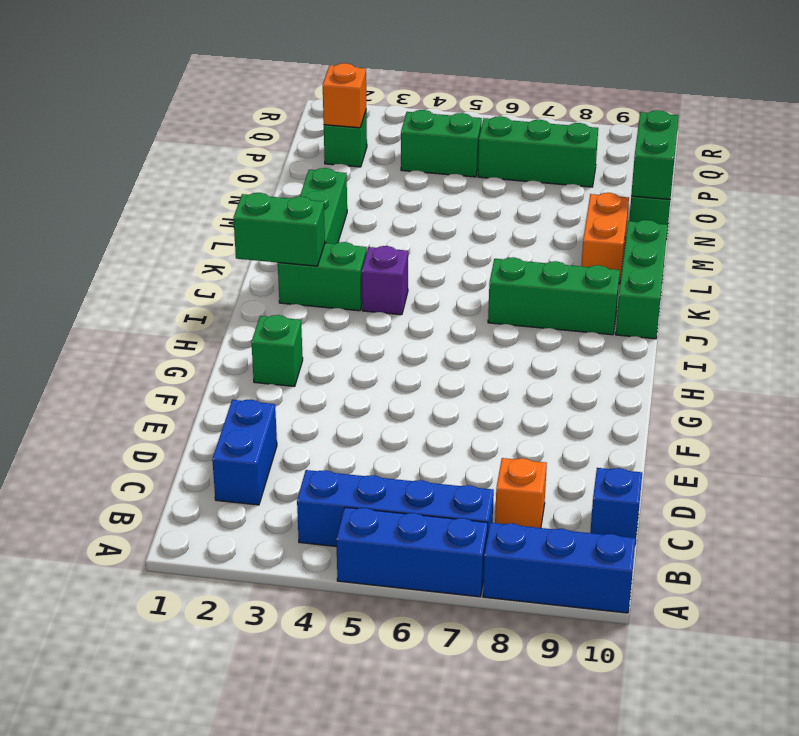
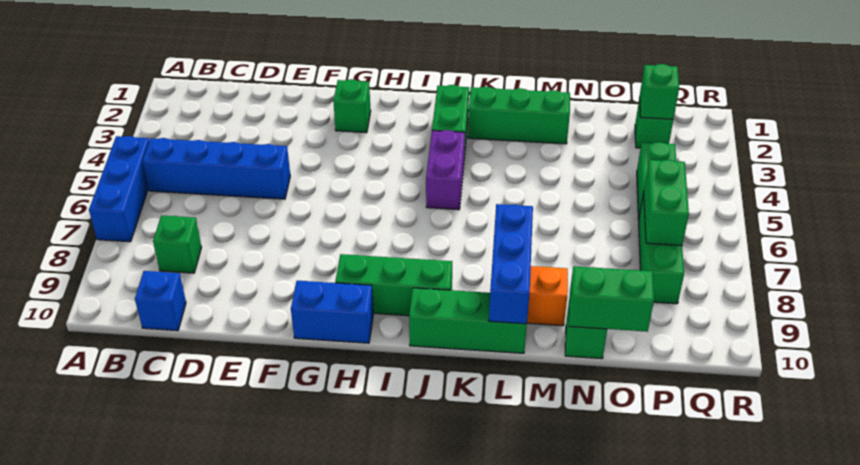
blue 1x3 brick [483,523,636,613] -> blue 1x3 brick moved to [489,204,533,324]
blue 1x4 brick [297,470,494,547] -> blue 1x4 brick turned to [143,138,290,199]
blue 1x2 brick [212,399,277,505] -> blue 1x2 brick moved to [291,281,373,343]
orange 1x1 brick [495,458,547,528] -> green 1x1 brick [153,216,202,273]
green 1x2 brick [233,193,325,266] -> green 1x2 brick moved to [643,160,689,245]
purple 1x1 brick [362,246,408,315] -> purple 1x2 brick [426,130,465,210]
green 1x3 brick [488,257,620,335] -> green 1x3 brick turned to [335,254,452,316]
orange 1x1 brick [323,63,366,128] -> green 1x1 brick [640,64,679,119]

